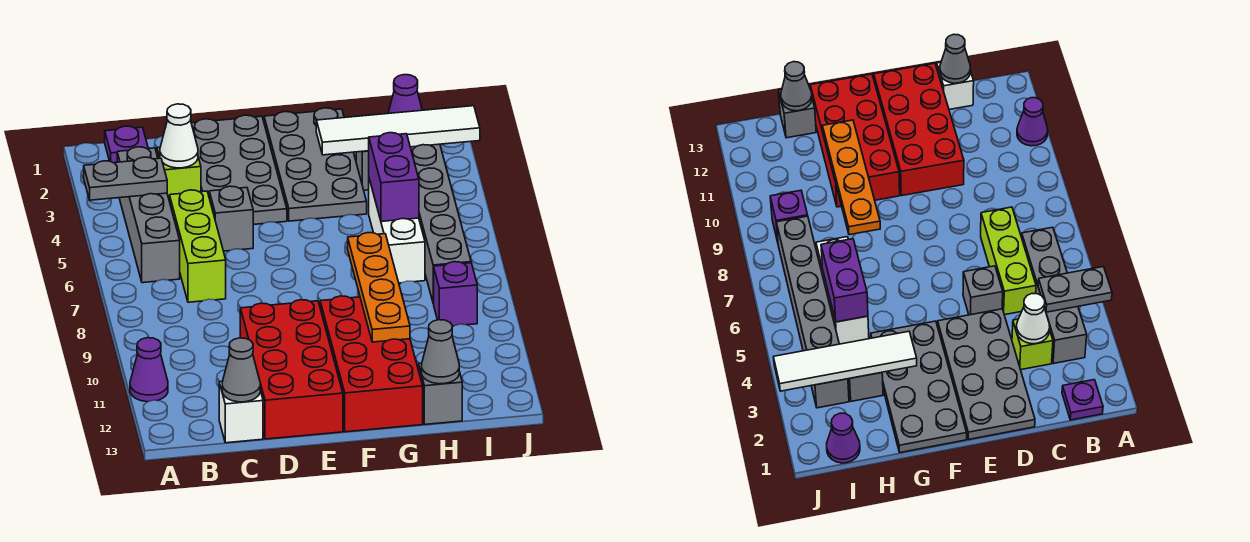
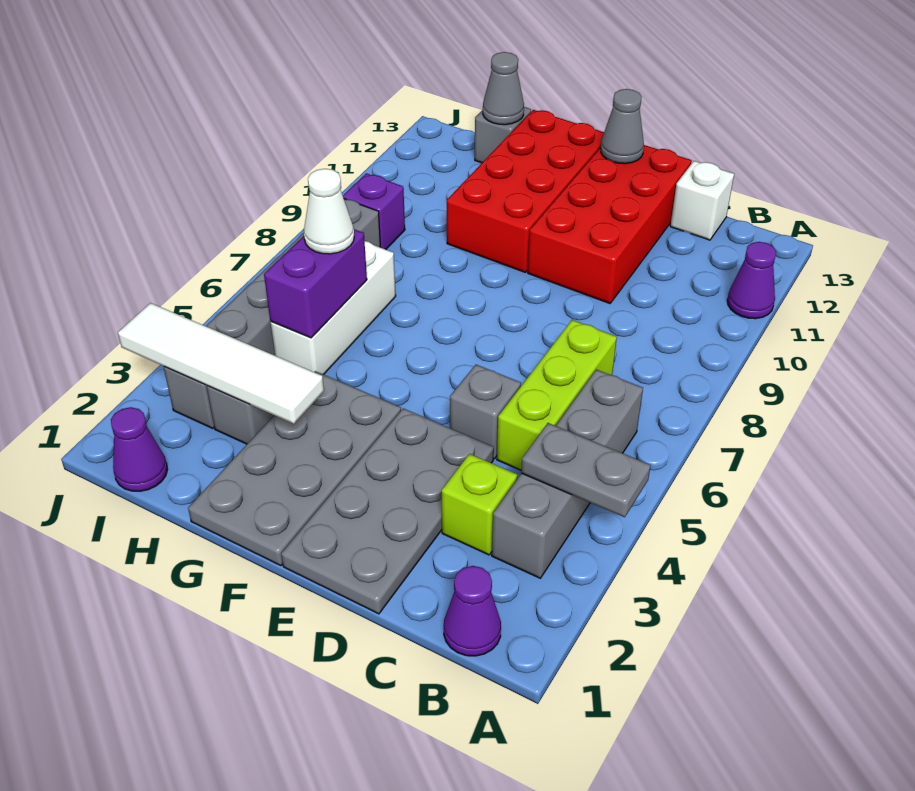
purple 1x1 plate [105,126,148,163] -> purple 1x1 cone [444,566,501,656]
white 1x1 cone [160,104,198,168] -> white 1x1 cone moved to [304,169,354,254]
grey 1x1 cone [222,338,260,402] -> grey 1x1 cone moved to [601,89,644,164]
orange 1x4 plate [348,233,410,342] -> none

